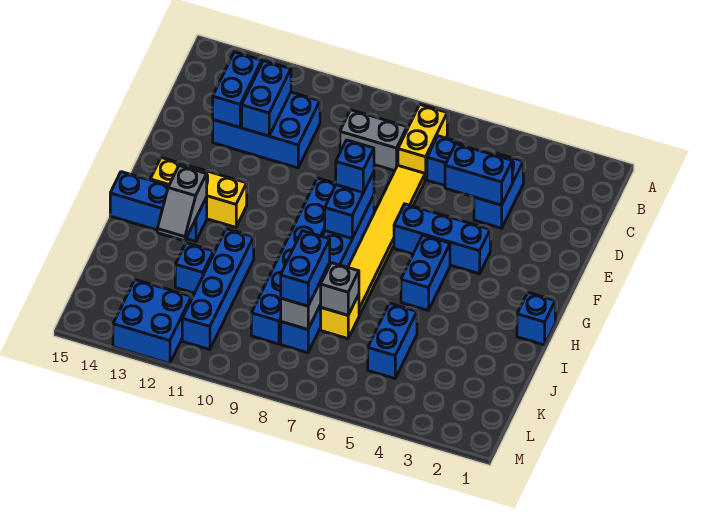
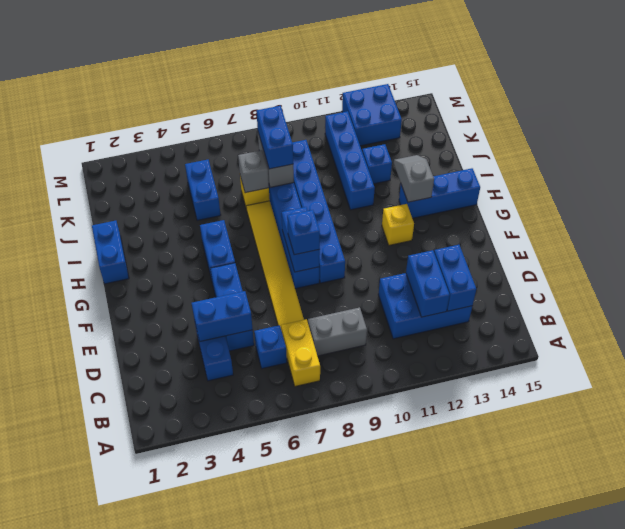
blue 1x3 brick [394,204,490,274] -> blue 1x3 brick turned to [210,263,254,351]
yellow 1x3 brick [150,158,247,227] -> yellow 1x1 brick [382,204,414,245]
blue 1x1 brick [517,293,555,345] -> blue 1x2 brick [92,221,129,284]

